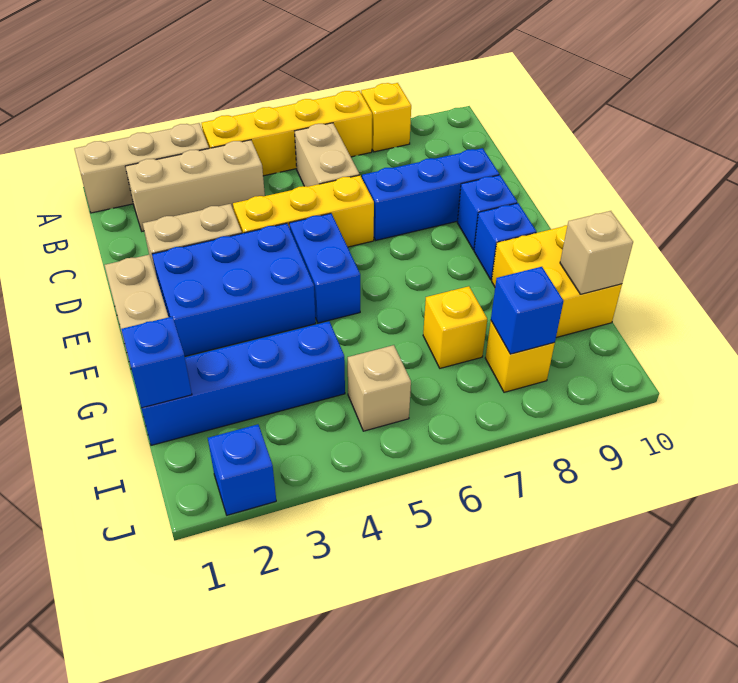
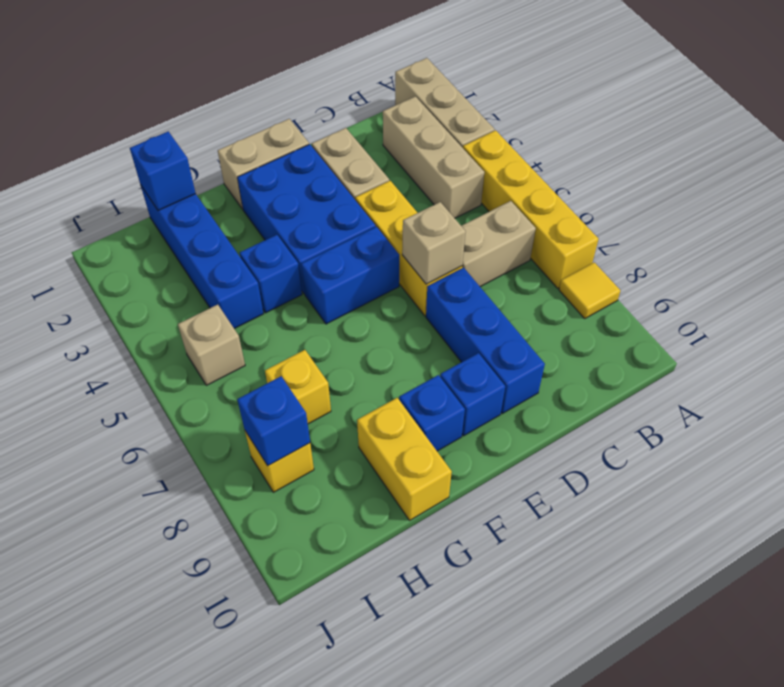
yellow 1x1 brick [361,83,411,152] -> yellow 1x1 tile [559,262,620,319]
yellow 2x2 brick [492,225,622,338] -> yellow 1x2 brick [357,398,452,520]
tan 1x1 brick [560,211,633,294] -> tan 1x1 brick moved to [402,202,466,284]
blue 1x1 brick [208,424,276,515] -> blue 1x1 brick moved to [240,235,302,313]

